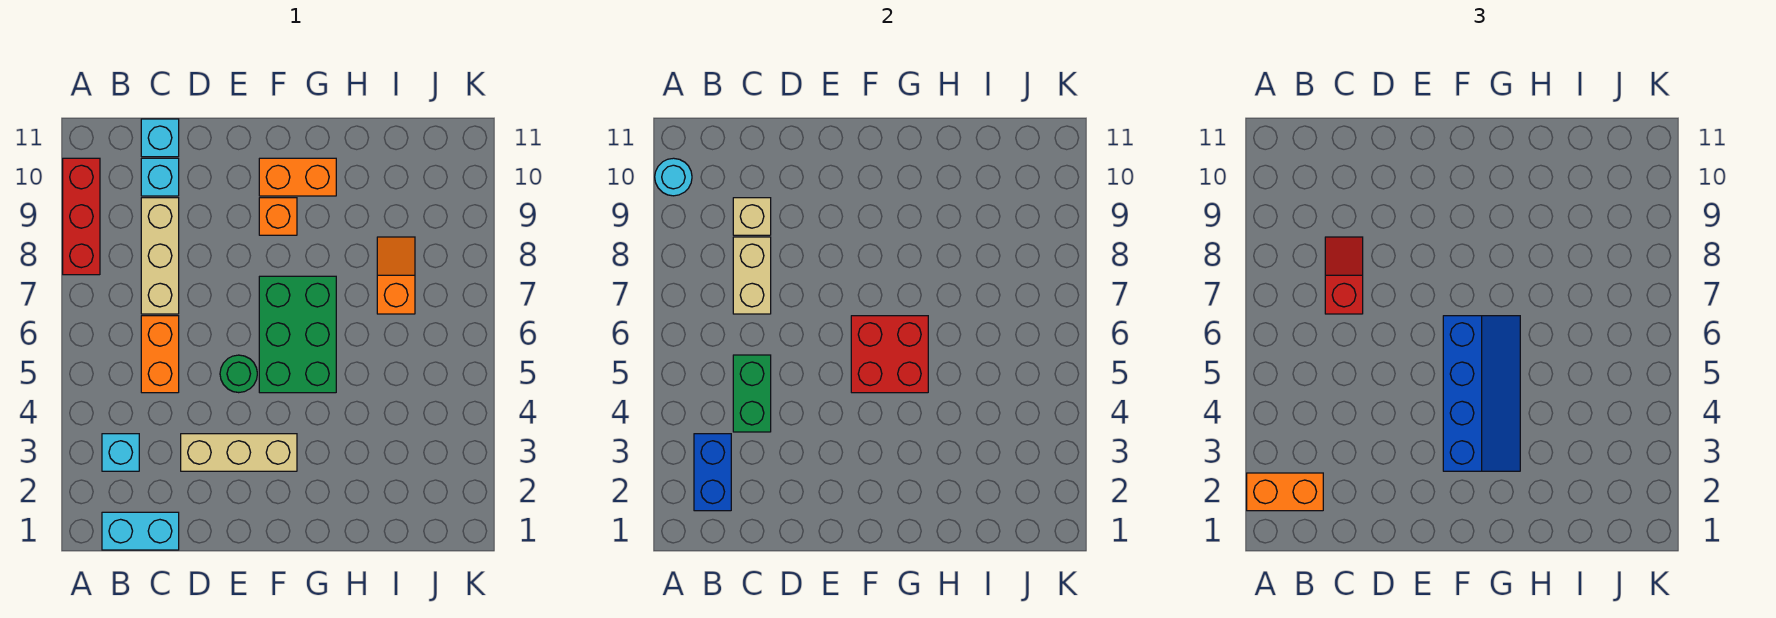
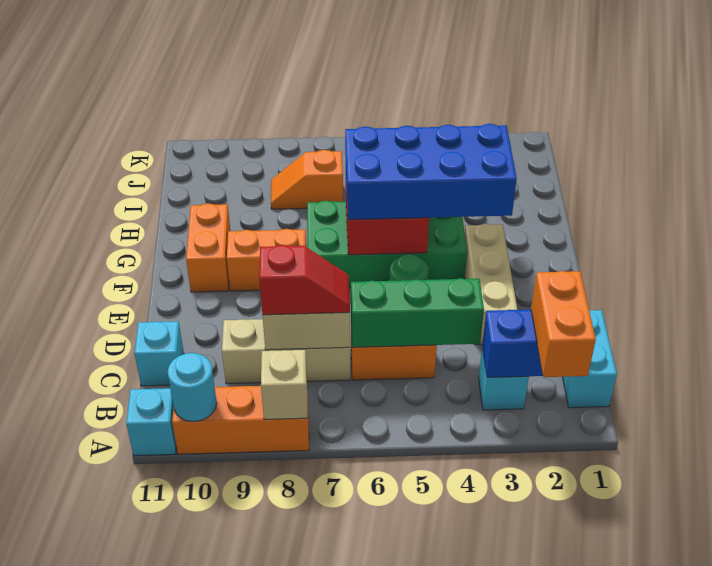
red 1x3 brick [63,158,100,275] -> orange 1x3 brick [172,386,309,454]
green 1x2 brick [733,355,771,432] -> green 1x3 brick [351,278,484,347]
red 1x2 slope [1325,237,1363,314] -> red 1x2 slope turned to [259,245,350,315]
tan 1x1 brick [733,198,771,235] -> tan 1x1 brick moved to [261,350,307,419]
cyan 1x1 brick [141,158,179,196] -> cyan 1x1 brick moved to [126,388,176,456]
blue 2x4 slope [1443,316,1520,471] -> blue 2x4 brick [345,124,517,220]
green 2x3 brick [259,276,336,393] -> green 2x4 brick [307,201,467,288]
orange 1x1 brick [259,198,297,235] -> orange 1x2 brick [227,229,306,291]

